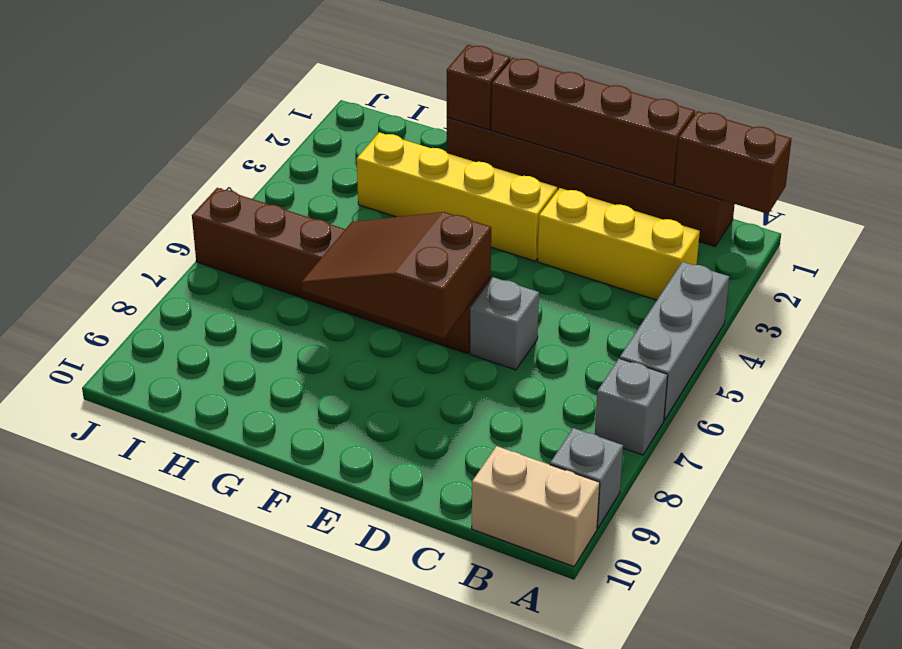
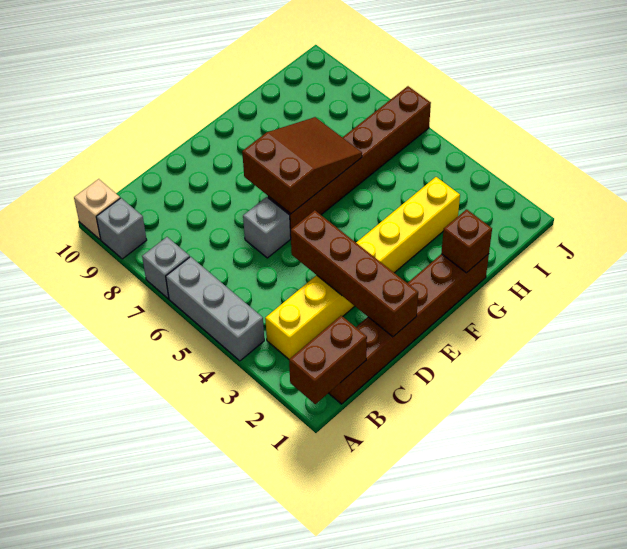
tan 1x2 brick [472,446,600,567] -> tan 1x1 brick [74,179,120,239]
brown 1x4 brick [491,58,695,185] -> brown 1x4 brick turned to [291,210,418,337]

